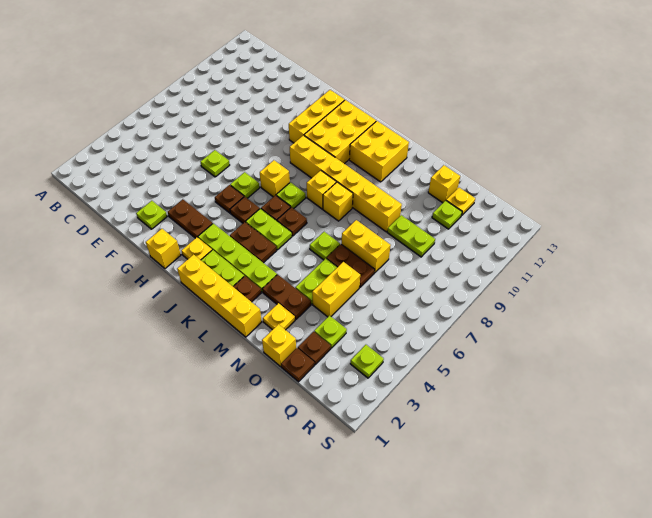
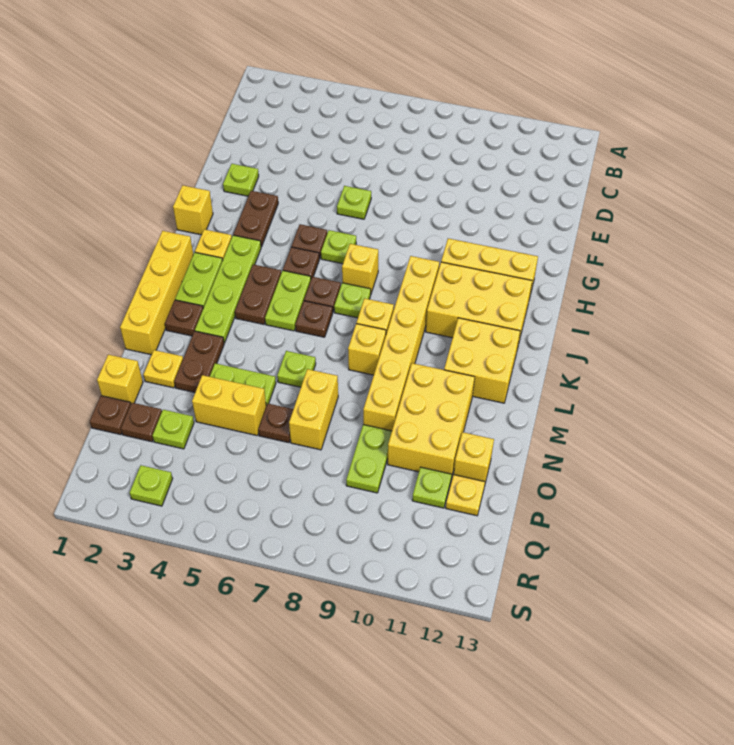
none -> yellow 2x3 brick [388,363,475,478]
brown 1x2 plate [327,244,375,287] -> brown 1x1 plate [258,404,293,443]

